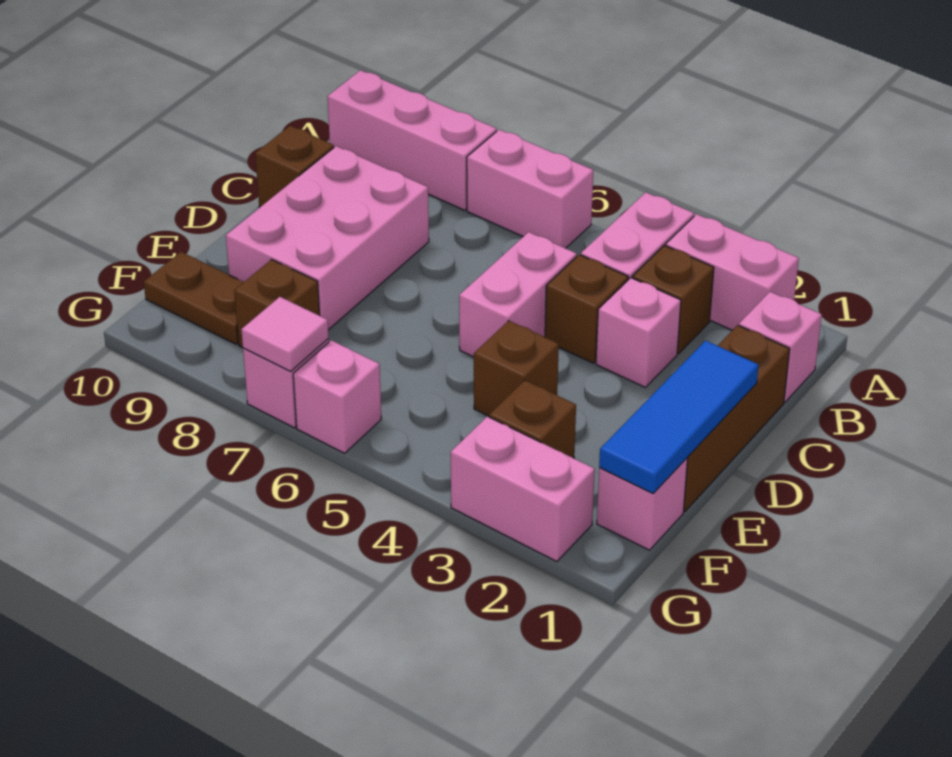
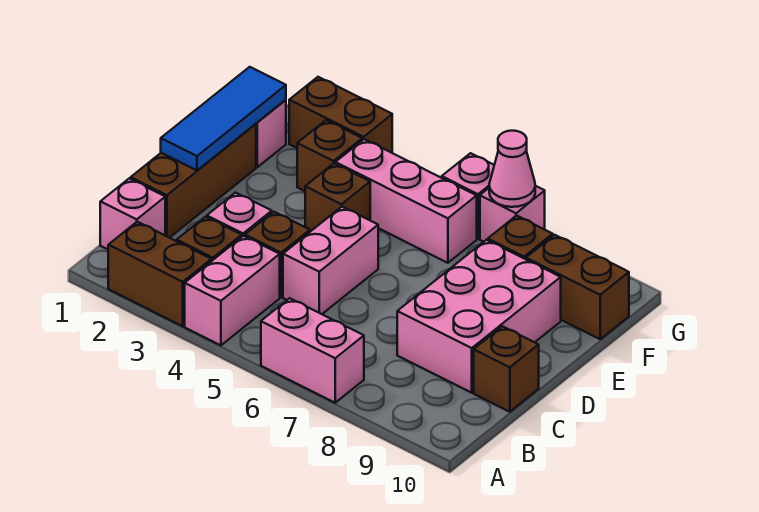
pink 1x2 brick [666,214,799,330] -> brown 1x2 brick [108,222,212,326]
pink 1x3 brick [327,70,497,210] -> pink 1x3 brick moved to [335,139,477,263]
brown 1x2 plate [144,252,244,344] -> brown 1x2 brick [526,235,629,339]
pink 1x2 brick [451,416,595,562] -> brown 1x2 brick [289,77,392,153]
pink 1x1 tile [241,297,329,371] -> pink 1x1 cone [489,131,535,207]

